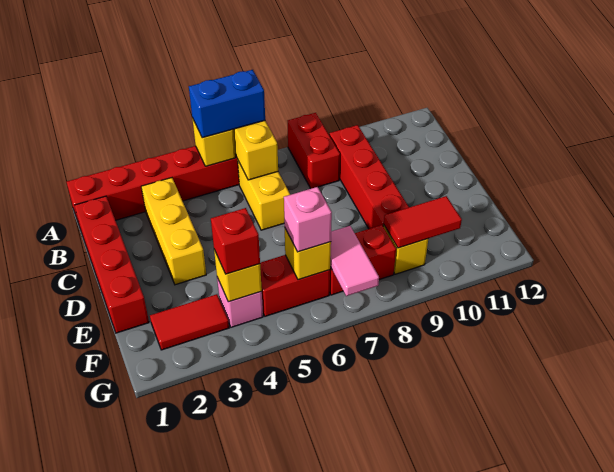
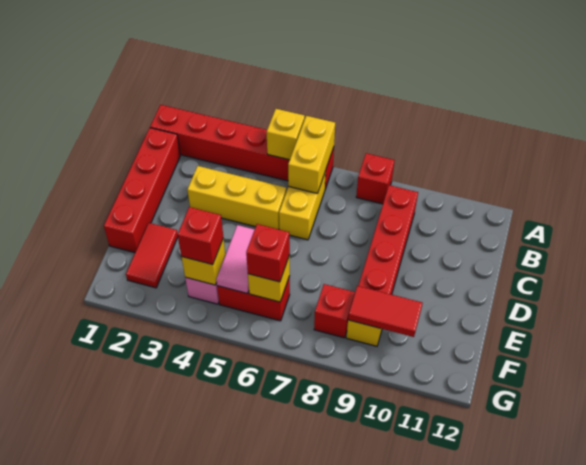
blue 1x2 brick [189,70,265,138] -> none
red 1x2 brick [288,113,340,189] -> red 1x1 brick [356,153,395,204]
yellow 1x3 brick [141,178,206,285] -> yellow 1x3 brick turned to [187,166,287,229]
red 1x2 tile [150,294,229,350] -> red 1x2 tile turned to [126,223,178,288]
pink 1x1 brick [284,187,332,252] -> red 1x1 brick [246,224,290,282]
red 1x2 brick [329,225,396,295] -> red 1x1 brick [314,284,355,338]
pink 1x2 tile [330,226,379,296] -> pink 1x2 tile moved to [216,225,255,294]

